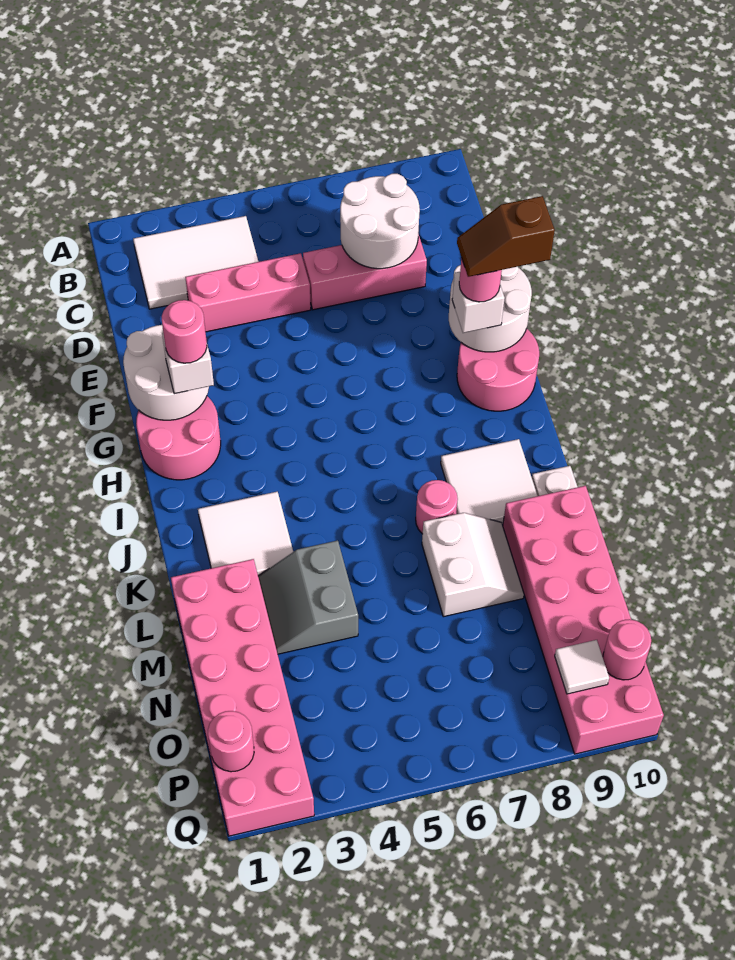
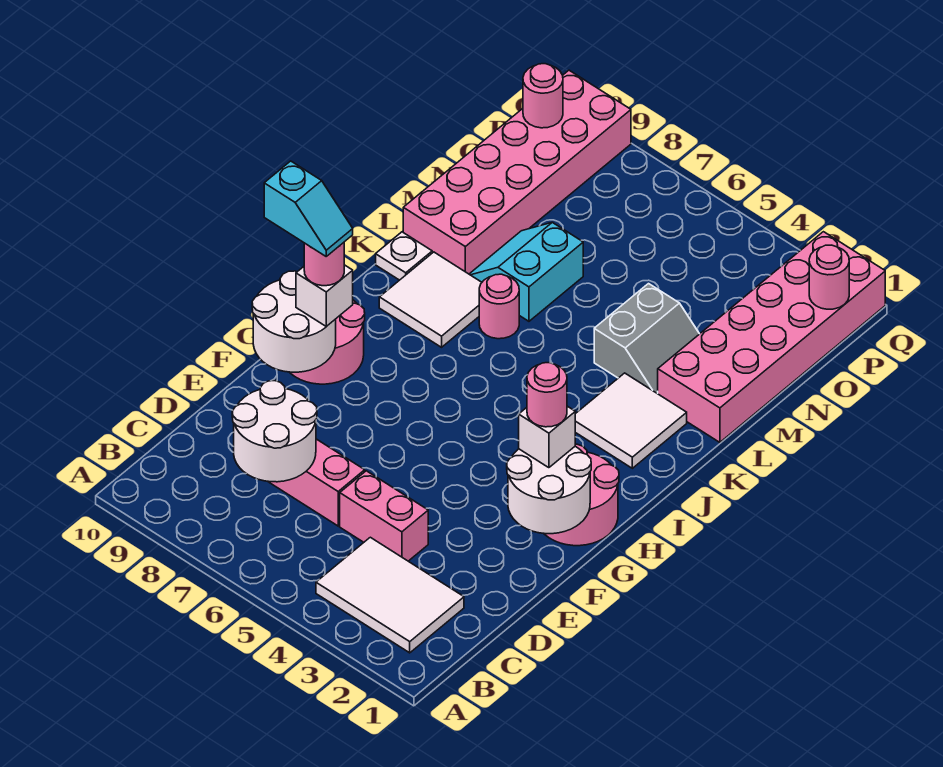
pink 1x3 brick [185,253,311,332] -> pink 1x2 brick [340,471,428,561]
brown 1x2 slope [457,196,555,277] -> cyan 1x2 slope [264,161,353,256]
white 2x2 slope [422,513,524,617] -> cyan 2x2 slope [469,222,583,321]
white 1x1 tile [555,640,609,694] -> none

